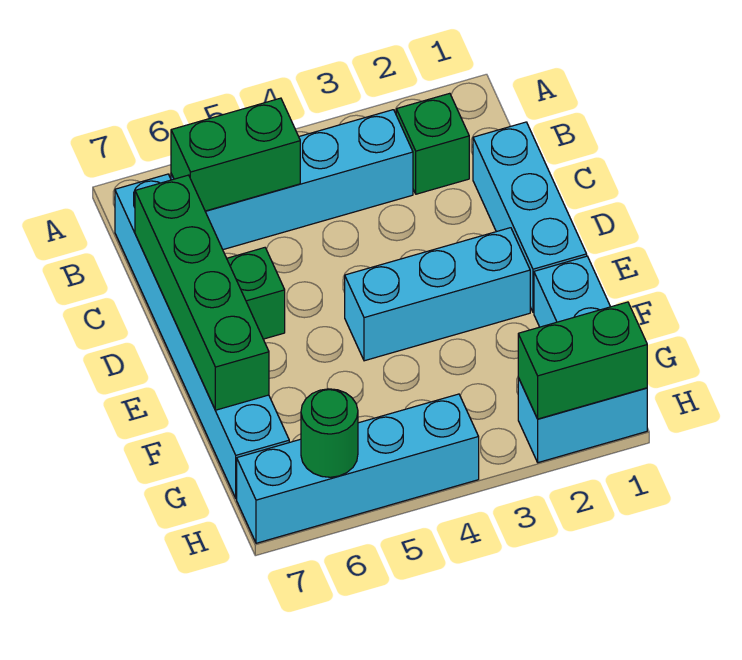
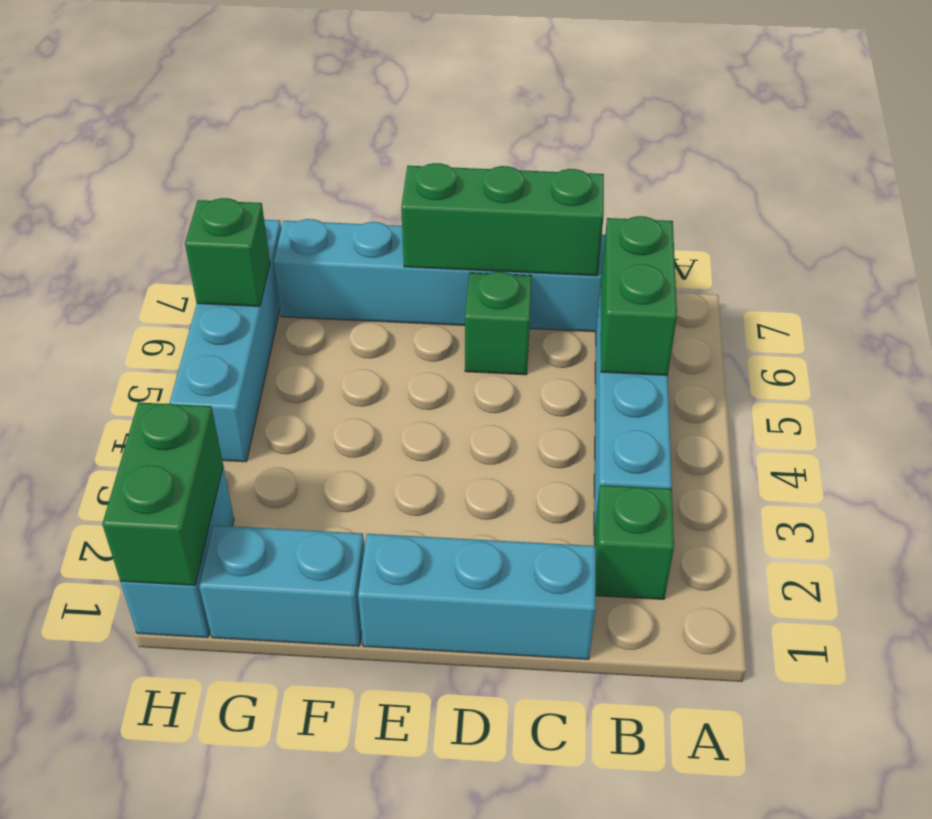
green 1x4 brick [135,175,269,410] -> green 1x3 brick [401,163,604,276]
cyan 1x3 brick [345,228,530,361] -> none
green 1x1 round brick [301,389,358,477] -> green 1x1 brick [185,198,270,306]

